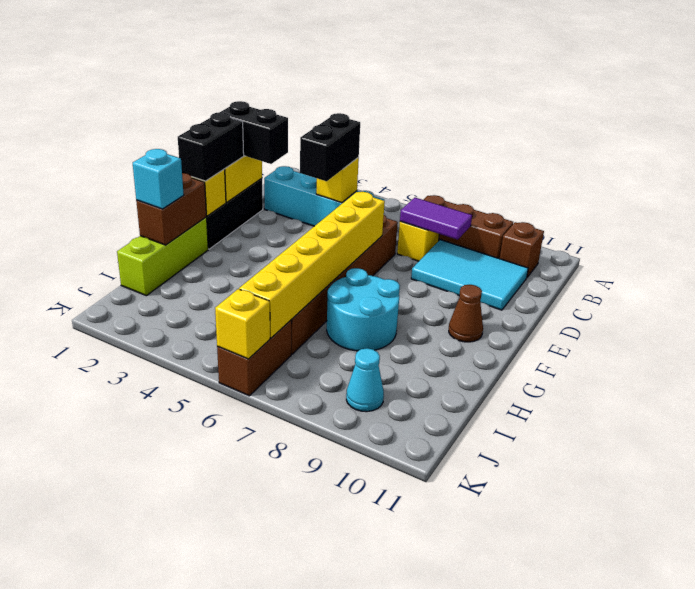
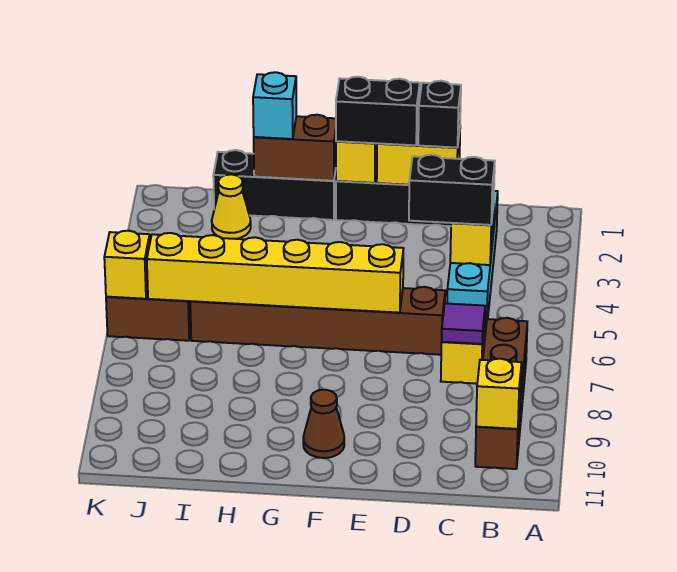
none -> yellow 1x1 brick [476,359,522,429]
purple 1x2 tile [400,198,472,240] -> purple 1x1 tile [442,303,485,344]
cyan 2x3 tile [411,240,528,310] -> none
black 1x2 brick [221,101,288,164] -> black 1x1 brick [418,81,461,148]
lime 1x3 brick [117,217,208,296] -> black 1x3 brick [213,150,336,220]
cyan 2x2 round brick [327,268,400,351] -> none
none -> yellow 1x1 cone [212,174,251,239]
cyan 1x1 cone [346,348,384,412] -> none

